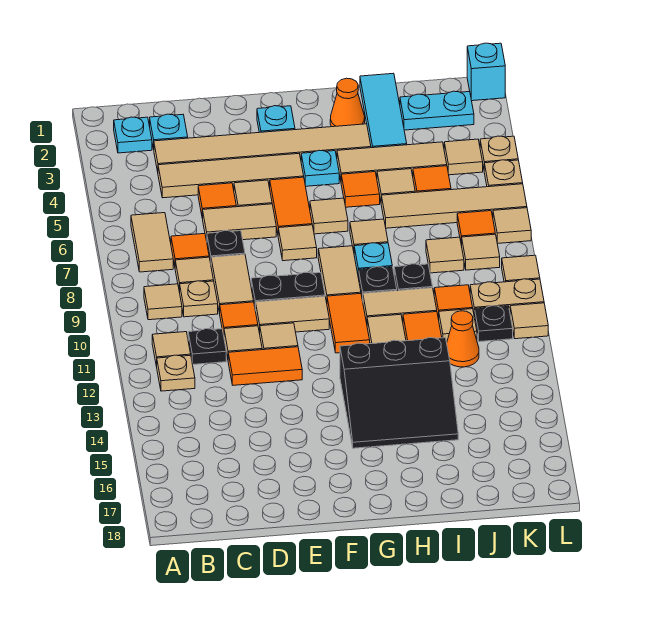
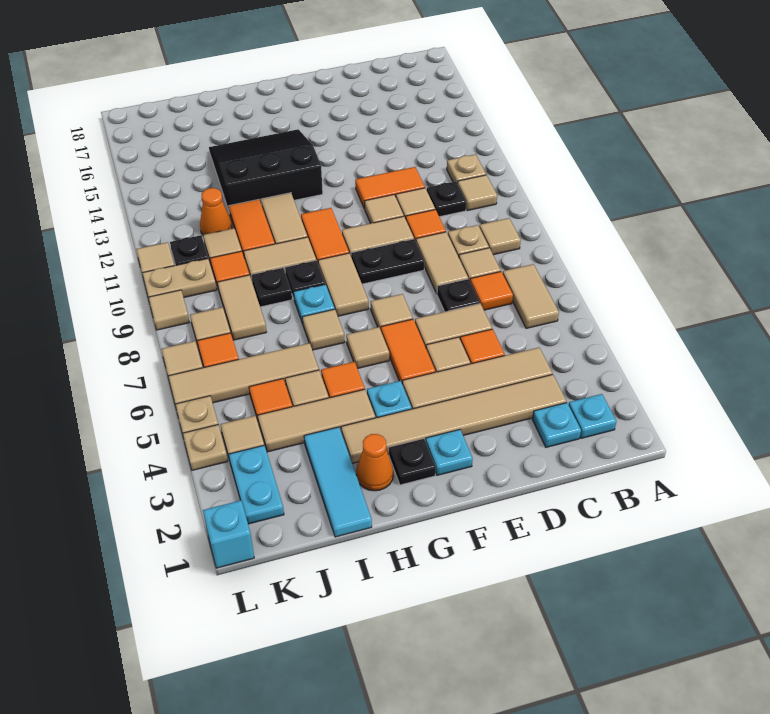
none -> black 1x1 plate [389,439,436,485]
cyan 1x2 plate [400,91,474,130] -> cyan 1x2 plate turned to [229,445,284,524]
tan 1x1 tile [426,237,464,273] -> tan 1x2 tile [217,275,266,340]

